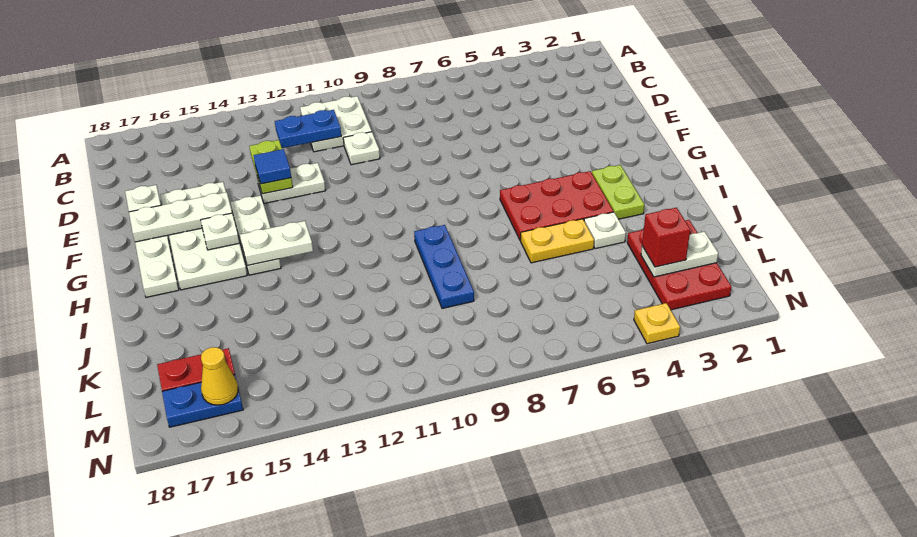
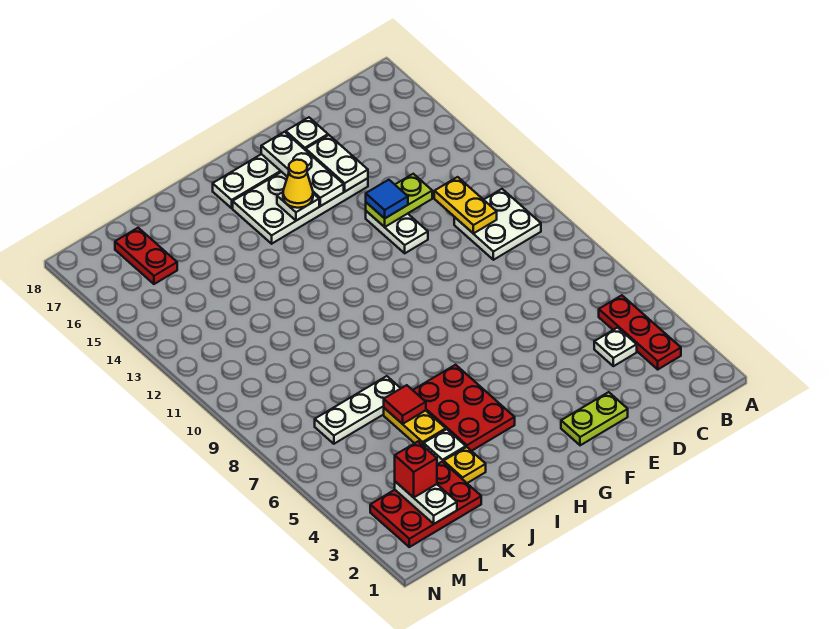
none -> red 1x3 plate [599,295,681,369]
blue 1x2 plate [275,110,341,148] -> yellow 1x2 plate [434,177,497,233]
white 1x1 plate [343,132,380,165] -> white 1x1 plate moved to [594,328,637,366]
white 1x3 plate [230,196,281,275] -> white 1x3 plate moved to [315,376,401,444]
lime 1x2 plate [592,165,644,219] -> lime 1x2 plate moved to [561,392,628,445]
white 1x2 plate [240,221,313,266] -> white 1x2 plate moved to [306,135,368,191]
blue 1x3 plate [414,225,474,308] -> none
none -> red 1x1 tile [384,385,426,424]
blue 1x2 plate [162,375,243,427] -> none
yellow 1x1 cone [201,347,238,405] -> yellow 1x1 cone moved to [283,160,313,208]
yellow 1x1 plate [634,303,680,344] -> yellow 1x1 plate moved to [444,447,486,483]

